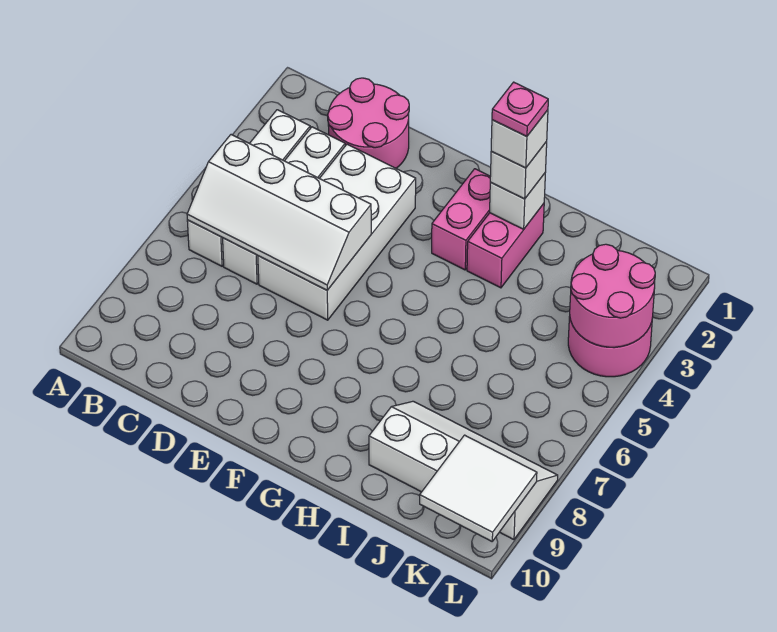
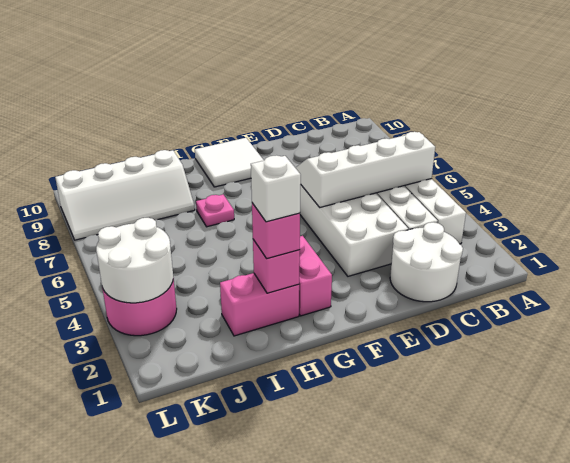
pink 2x2 round brick [328,78,409,168] -> white 2x2 round brick [390,222,463,302]
pink 1x2 brick [467,204,544,288] -> pink 1x2 brick turned to [220,273,299,336]
white 1x1 brick [490,173,545,229] -> pink 1x1 brick [253,240,300,293]
white 1x1 brick [490,142,547,199] -> pink 1x1 brick [252,203,300,259]
pink 1x1 plate [492,82,548,137] -> pink 1x1 plate moved to [196,195,234,227]
pink 2x2 round brick [570,244,655,347] -> white 2x2 round brick [96,218,173,303]
white 2x2 tile [420,435,537,541] -> white 2x2 tile moved to [195,138,264,187]

